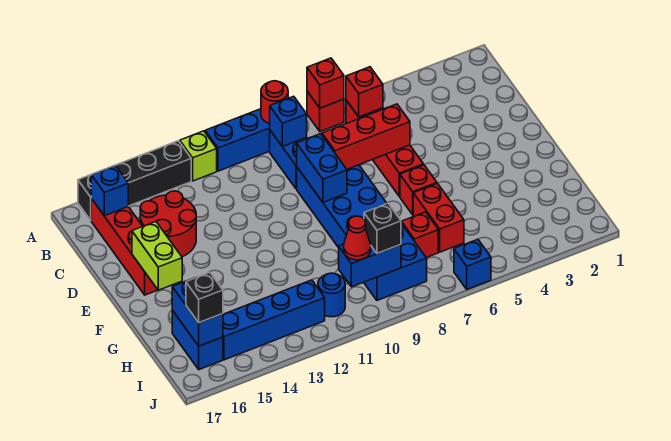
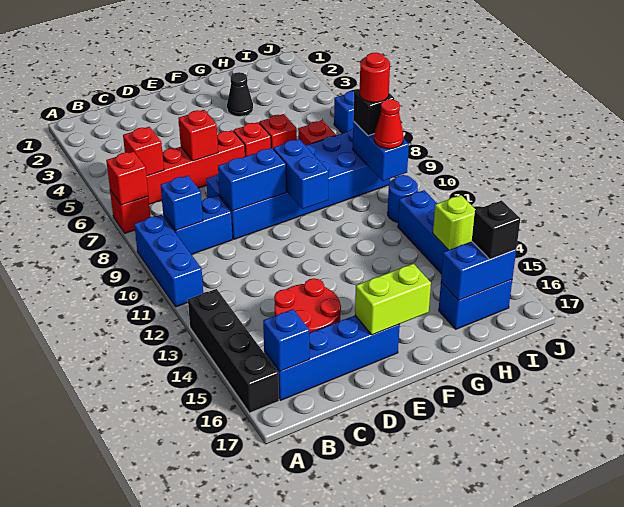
red 1x1 round brick [261,81,288,124] -> red 1x1 round brick moved to [360,53,390,102]
lime 1x1 brick [180,131,217,181] -> lime 1x1 brick moved to [433,195,476,250]
red 1x4 brick [91,199,158,295] -> blue 1x4 brick [264,316,400,400]
red 1x3 brick [322,104,410,169] -> red 1x1 brick [178,110,218,161]
none -> blue 1x2 brick [273,139,329,209]
none -> black 1x1 cone [227,72,253,117]
red 1x2 brick [413,184,464,252] -> red 1x1 brick [259,114,297,148]

